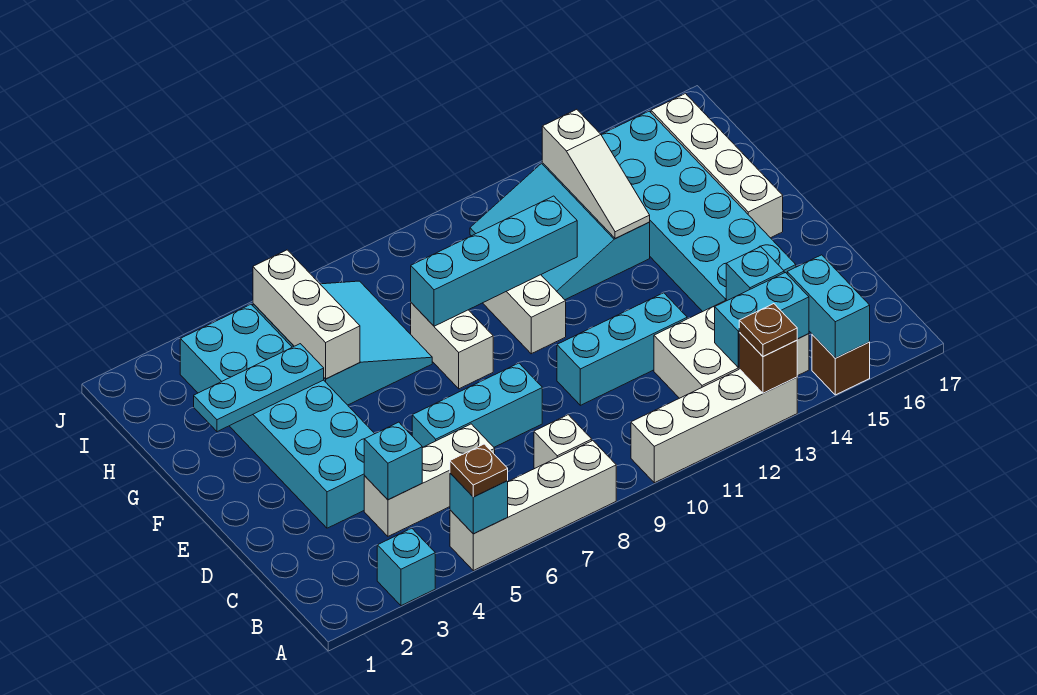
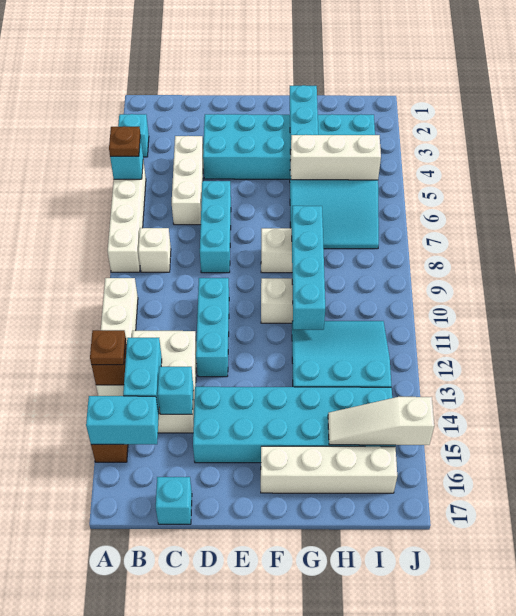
cyan 1x1 brick [364,422,422,500] -> cyan 1x1 brick moved to [156,477,192,524]
white 1x3 slope [542,109,650,239] -> white 1x3 slope moved to [328,397,434,445]

